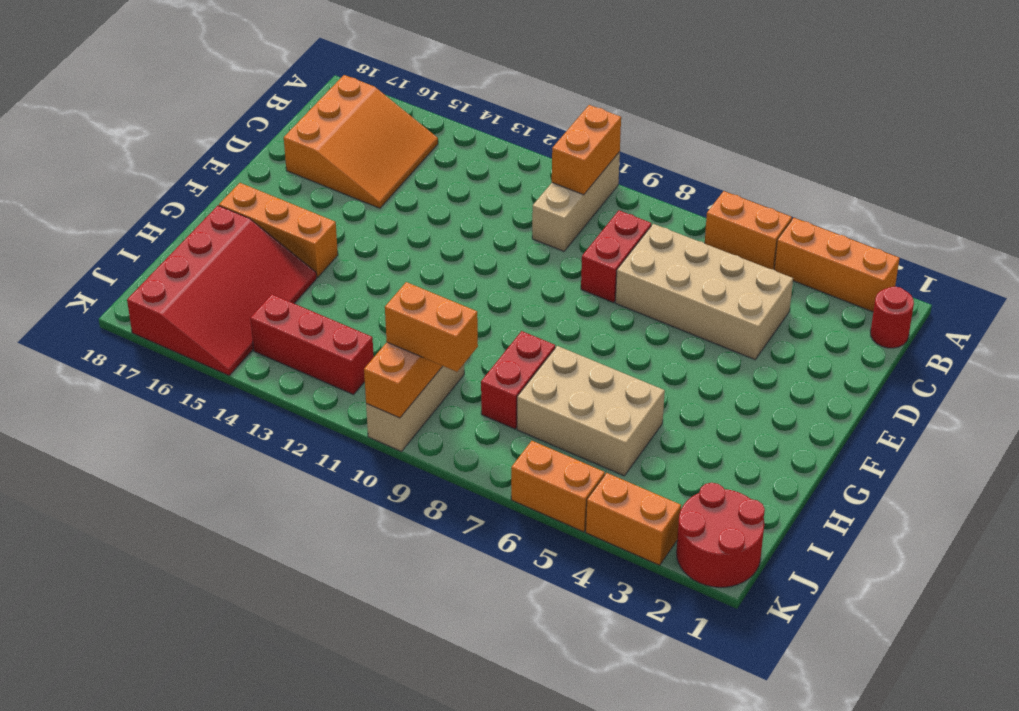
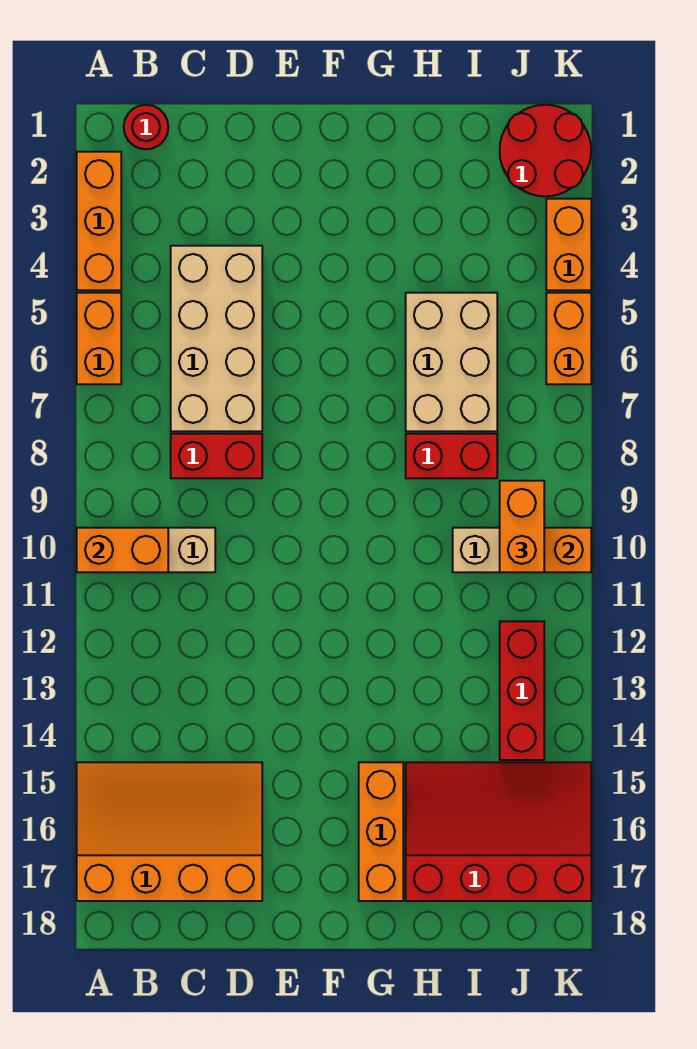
orange 3x3 slope [284,75,438,208] -> orange 3x4 slope [77,762,262,901]

